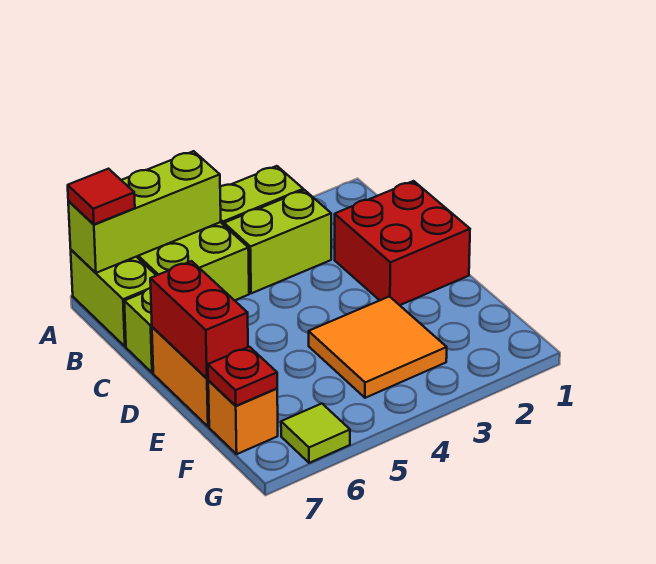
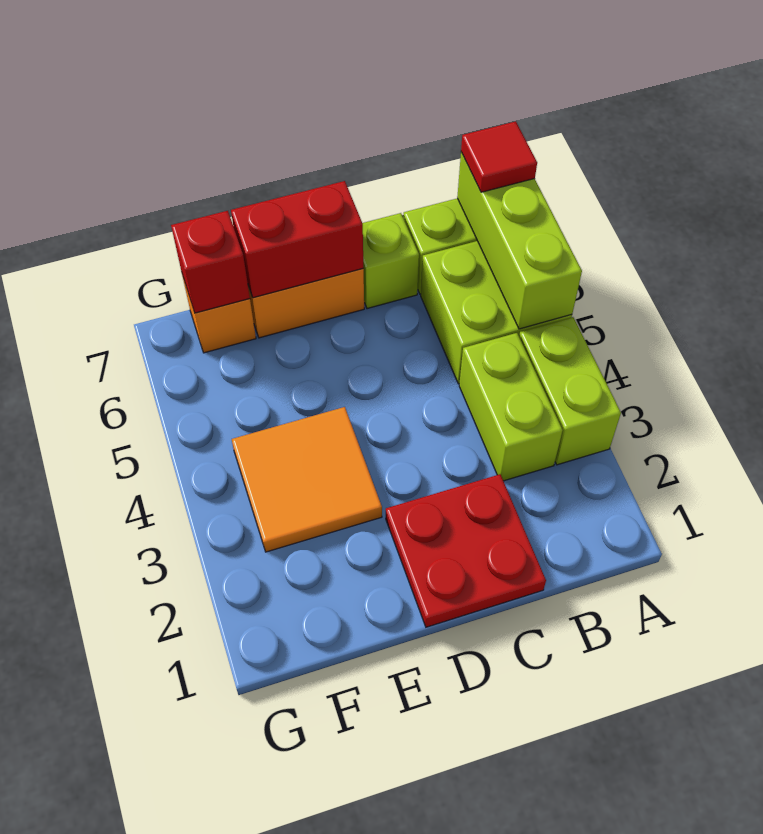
red 2x2 brick [335,181,470,305] -> red 2x2 plate [386,474,546,627]
red 1x1 plate [208,347,277,406] -> red 1x1 brick [171,211,250,313]
lime 1x1 tile [281,403,350,463] -> none

